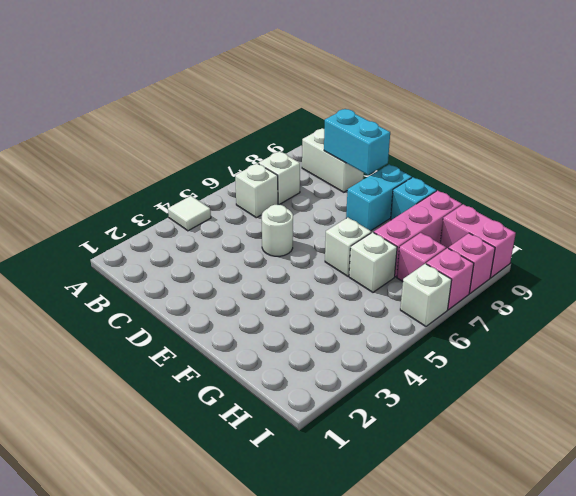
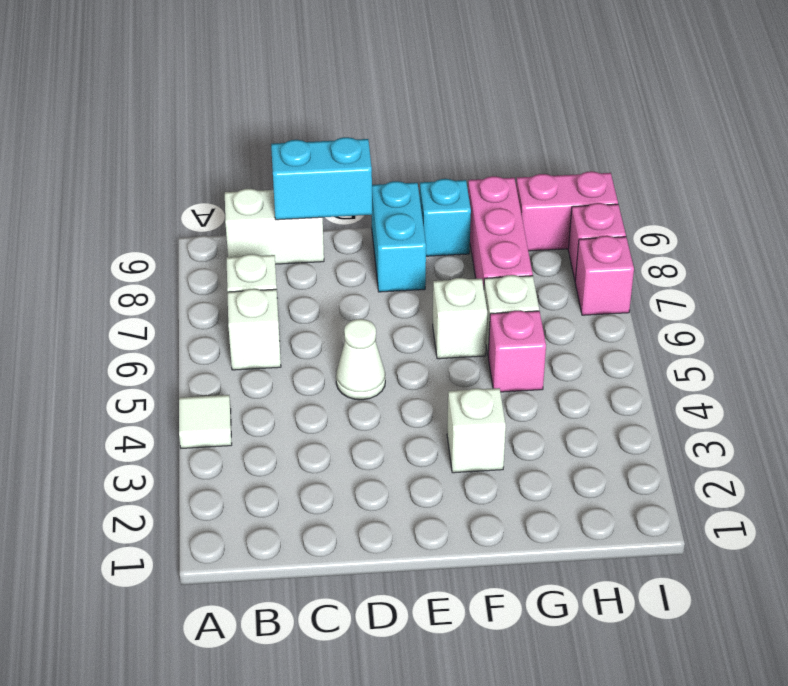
white 1x1 round brick [262,205,293,256] -> white 1x1 cone [336,319,385,400]
pink 1x1 brick [397,233,446,281] -> pink 1x1 brick moved to [488,310,546,392]
white 1x1 brick [400,264,452,326] -> white 1x1 brick moved to [447,388,506,473]

